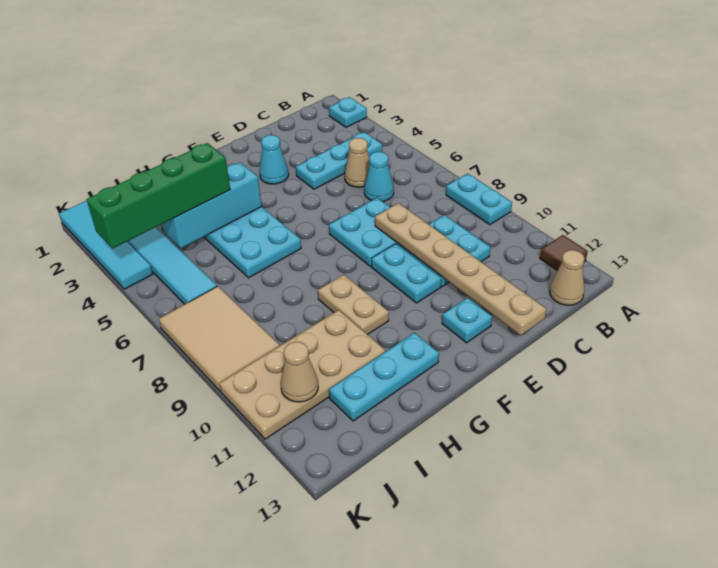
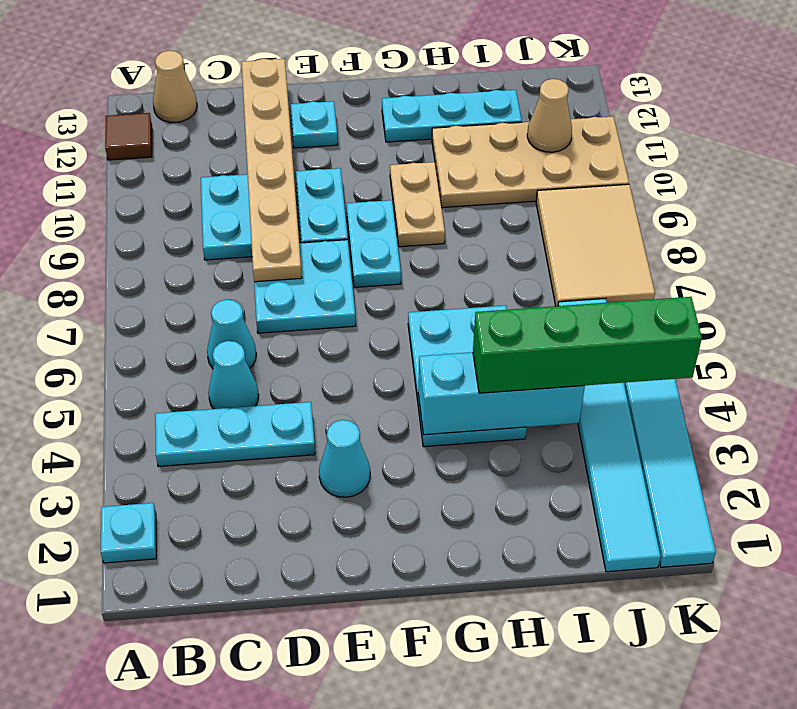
cyan 1x2 plate [446,174,512,225] -> cyan 1x2 plate moved to [347,200,401,287]
tan 1x1 cone [345,138,370,187] -> cyan 1x1 cone [208,341,259,409]

